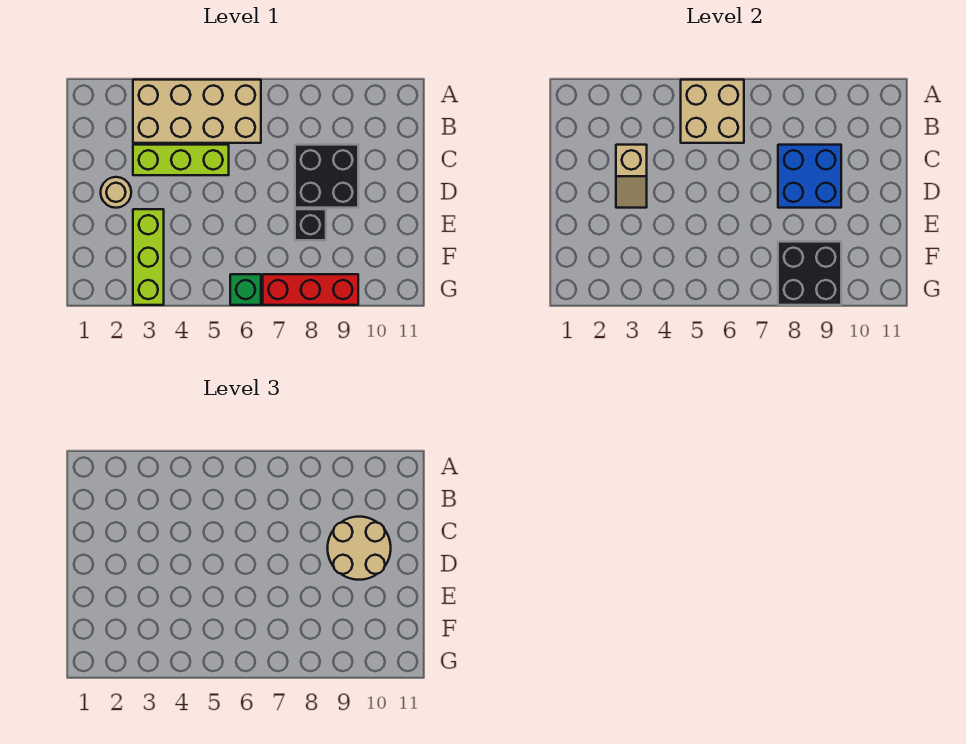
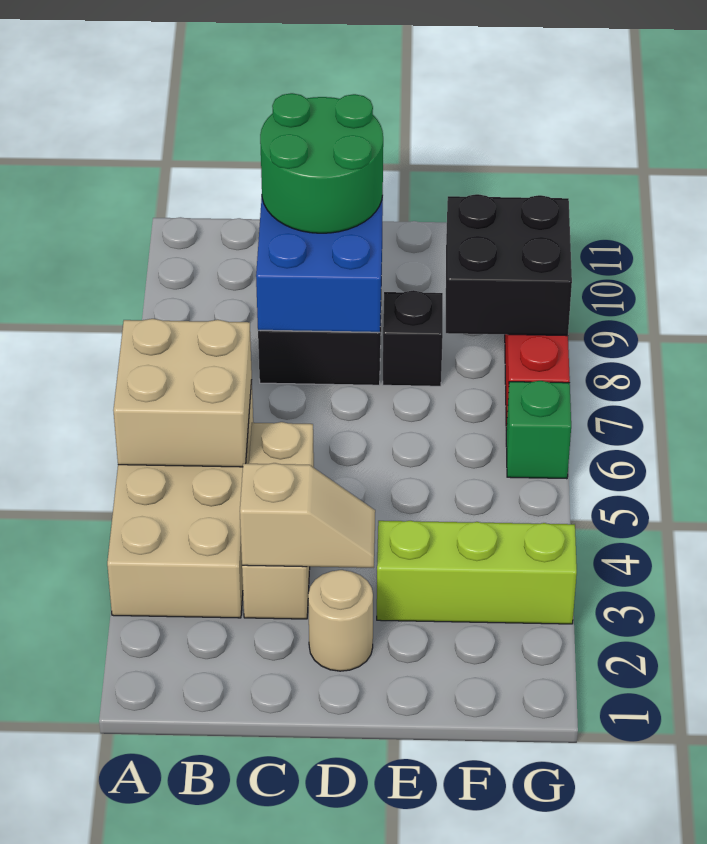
lime 1x3 brick [133,145,229,175] -> tan 1x3 brick [242,422,314,619]
tan 2x2 round brick [328,517,391,580] -> green 2x2 round brick [260,93,383,233]

